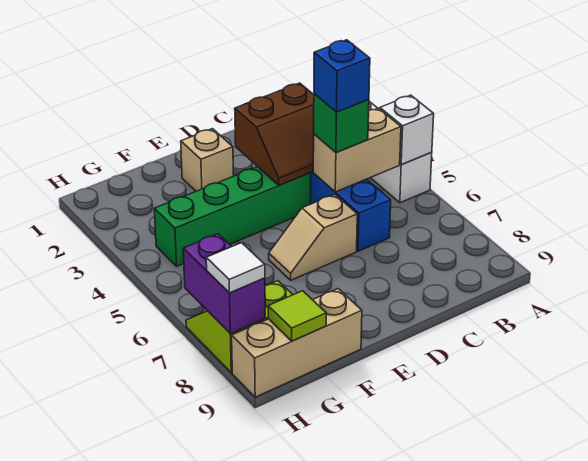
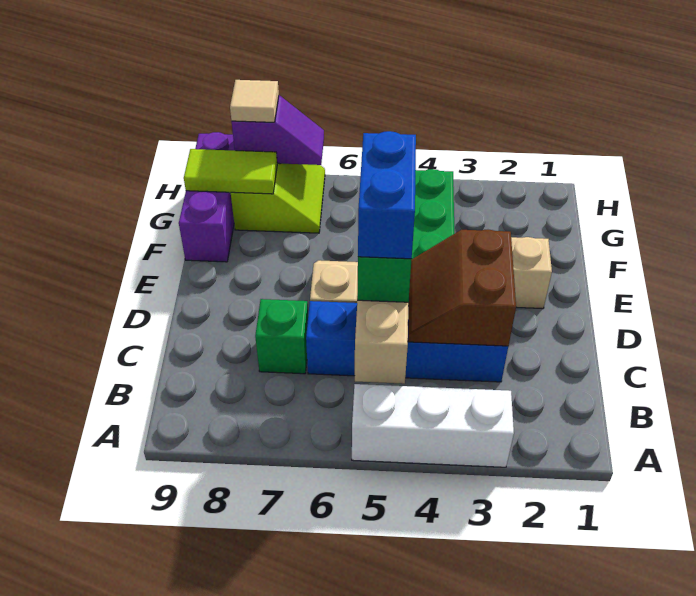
white 1x1 brick [380,95,434,165] -> none
blue 1x1 brick [314,40,370,112] -> blue 1x2 brick [358,131,416,259]
none -> green 1x1 brick [255,299,308,374]
tan 1x3 brick [232,289,362,397] -> purple 1x3 brick [179,132,235,262]
lime 1x1 tile [268,291,326,341] -> lime 1x2 tile [184,149,277,194]
purple 1x2 brick [183,234,265,333] -> purple 1x2 slope [232,95,324,165]
white 1x1 tile [206,243,265,293] -> tan 1x1 tile [230,80,279,122]

